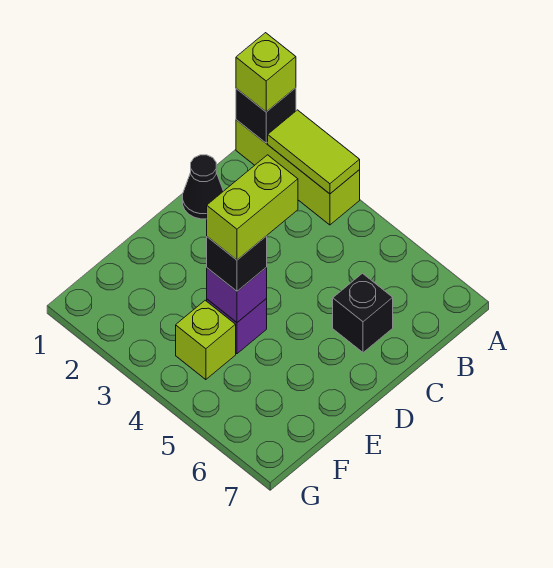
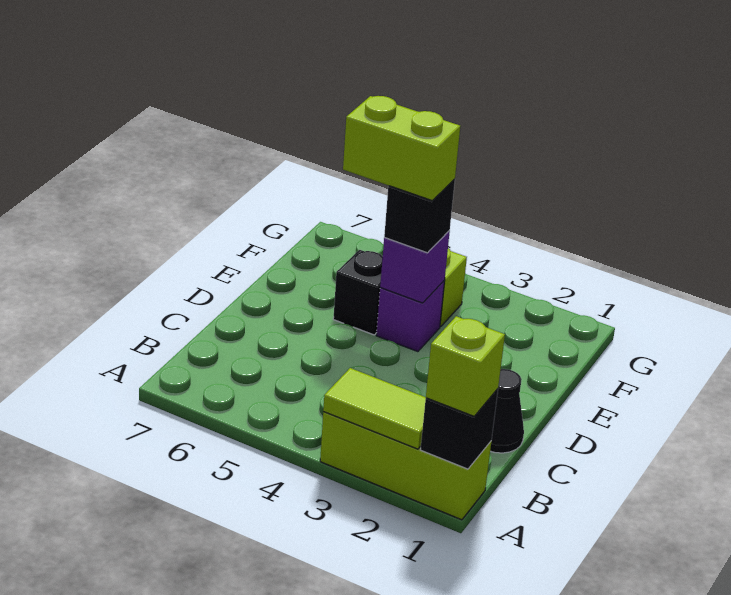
black 1x1 brick [333,273,393,353] -> black 1x1 brick moved to [333,250,383,335]
lime 1x2 brick [207,155,298,260] -> lime 1x2 brick turned to [343,96,460,200]

